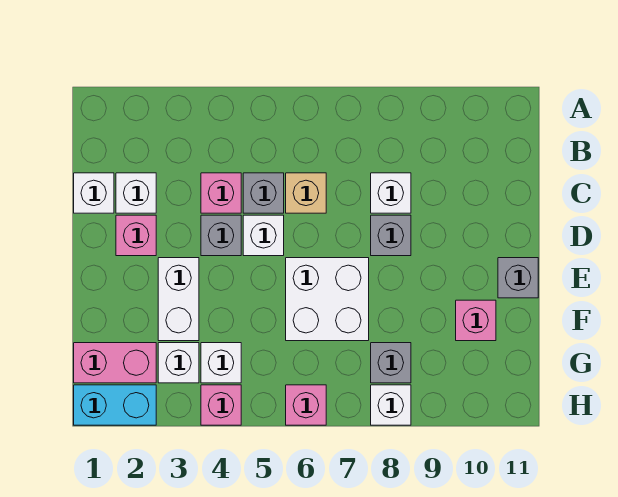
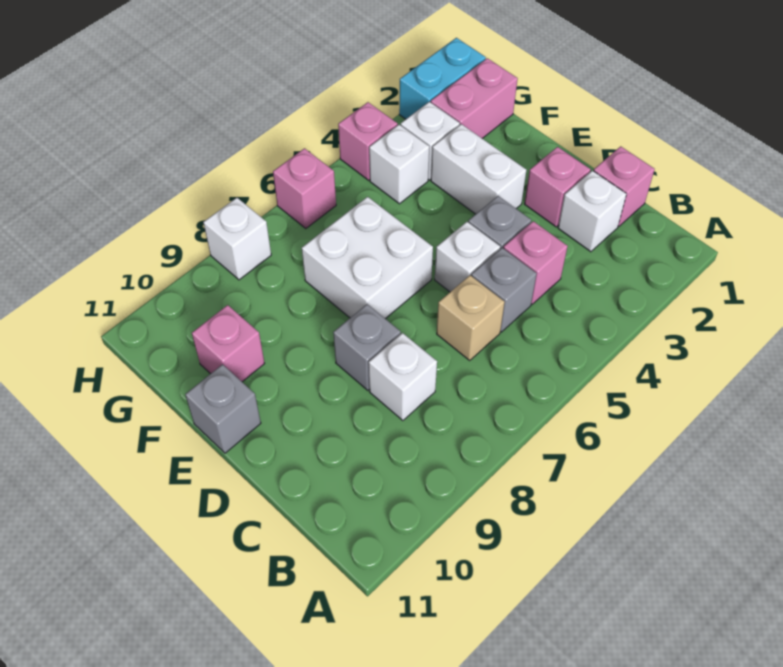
white 1x1 brick [74,173,114,213] -> pink 1x1 brick [594,146,655,226]
grey 1x1 brick [371,343,411,383] -> none

